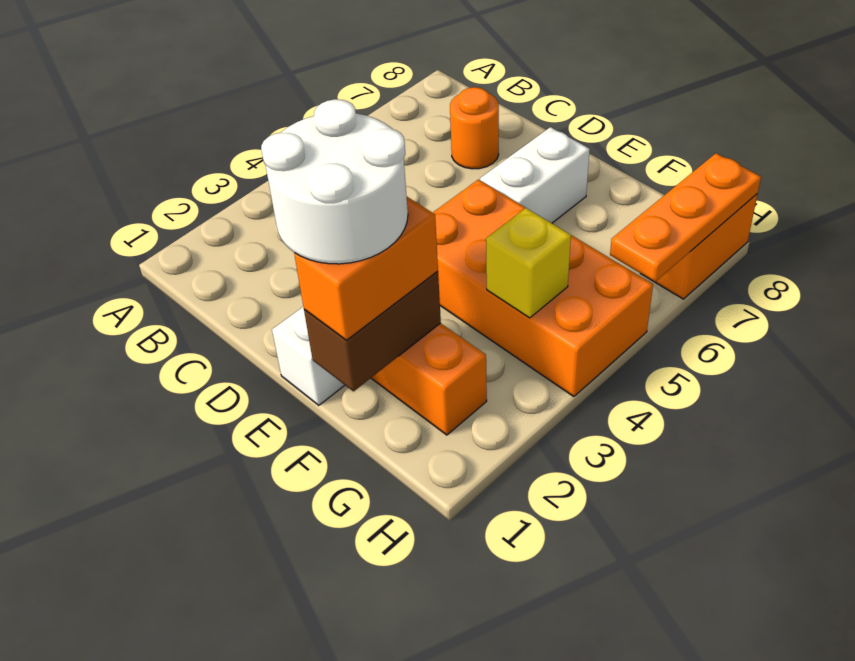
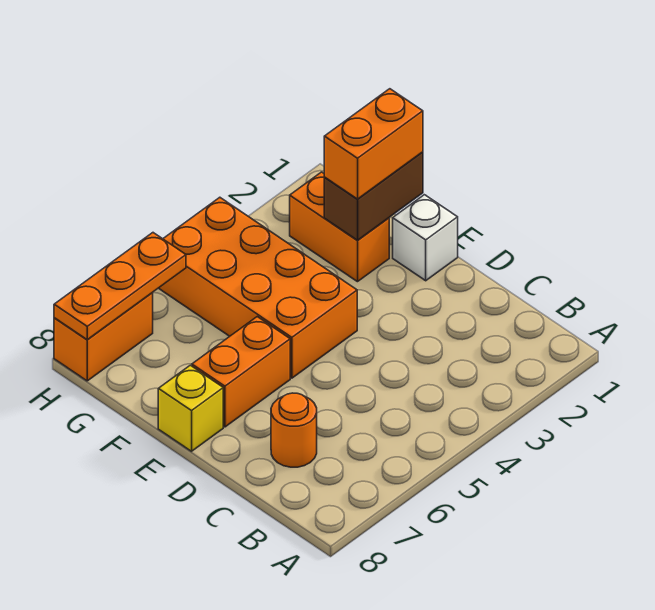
white 2x2 round brick [261,99,408,264] -> none
white 1x2 brick [480,127,590,223] -> orange 1x2 brick [192,317,290,427]
yellow 1x1 brick [486,208,571,318] -> yellow 1x1 brick moved to [158,365,223,451]

